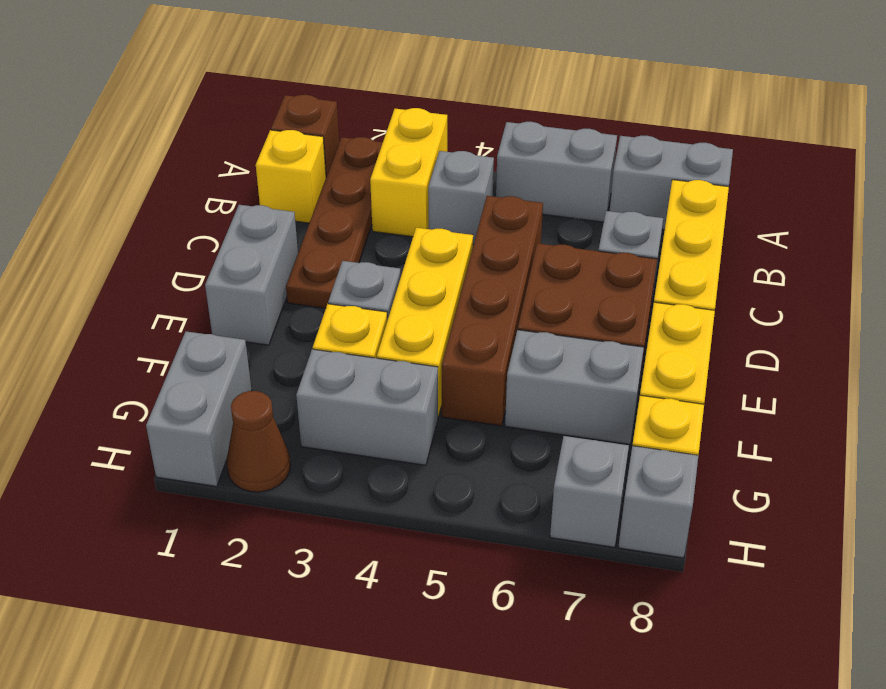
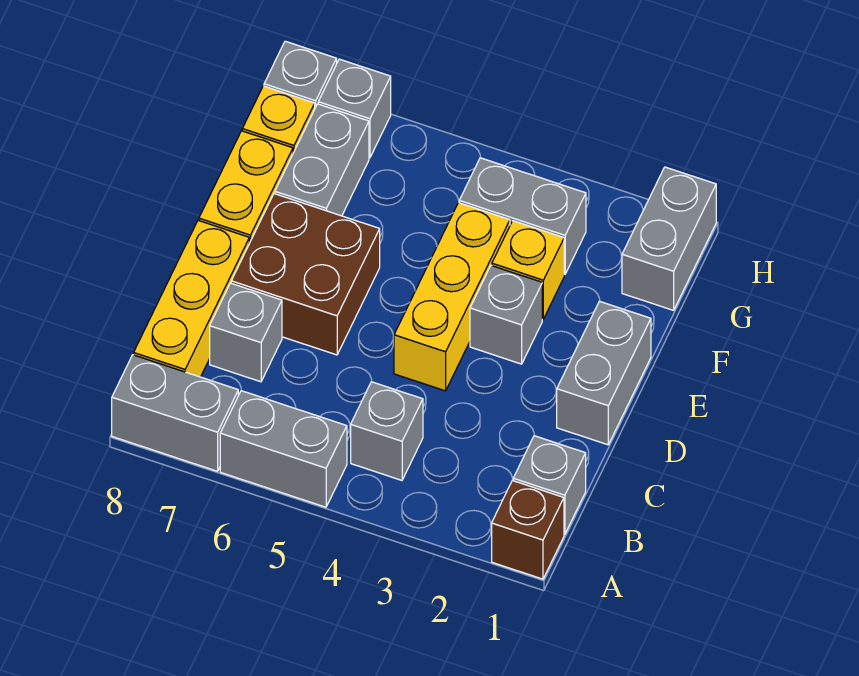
brown 1x4 plate [286,137,383,308] -> none
yellow 1x2 brick [370,108,447,237] -> none
yellow 1x1 brick [256,130,326,223] -> grey 1x1 brick [513,436,586,534]
brown 1x4 brick [442,196,543,426] -> none
grey 1x2 brick [505,330,644,444] -> grey 1x2 brick turned to [275,104,369,216]
brown 1x1 cone [226,391,290,492] -> none

